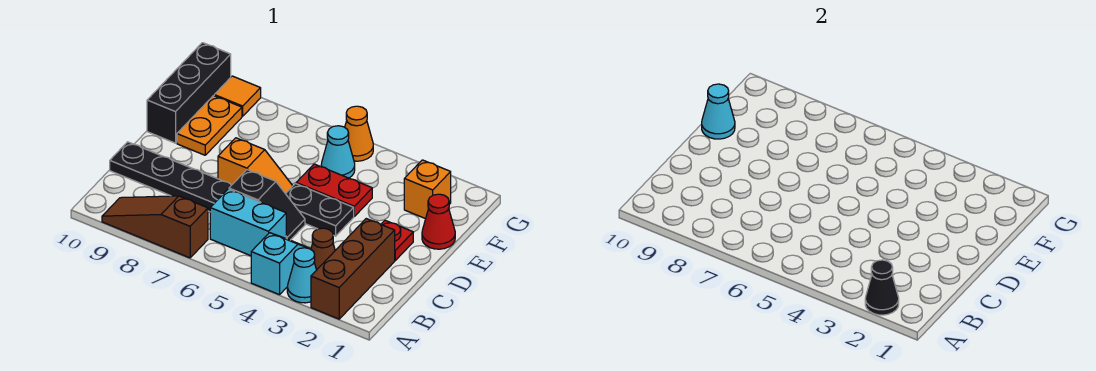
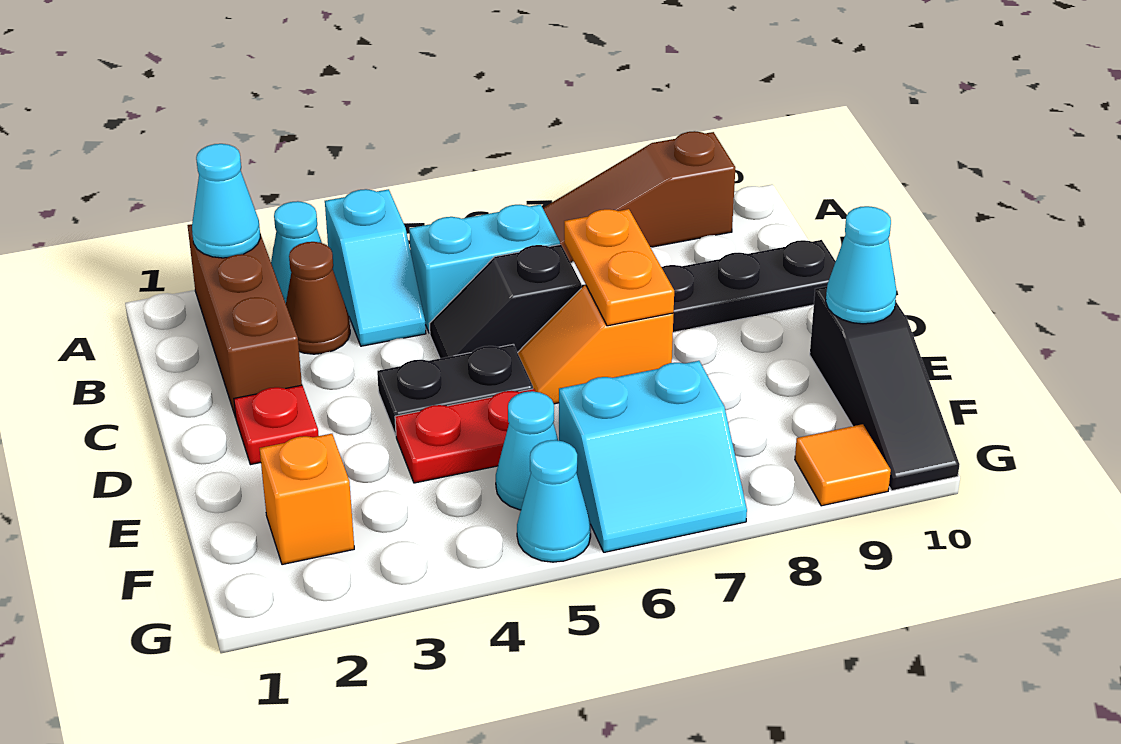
black 1x1 cone [865,260,899,315] -> cyan 1x1 cone [192,144,260,258]
brown 1x3 slope [102,196,208,258] -> brown 1x3 slope turned to [543,131,735,262]
red 1x1 cone [422,194,455,249] -> none
orange 1x2 plate [177,96,242,155] -> orange 1x2 plate moved to [564,209,674,326]
black 1x3 brick [147,43,231,143] -> black 1x3 slope [810,286,959,491]
none -> cyan 2x2 slope [559,361,747,553]
orange 1x1 cone [345,106,373,161] -> cyan 1x1 cone [517,440,591,562]

